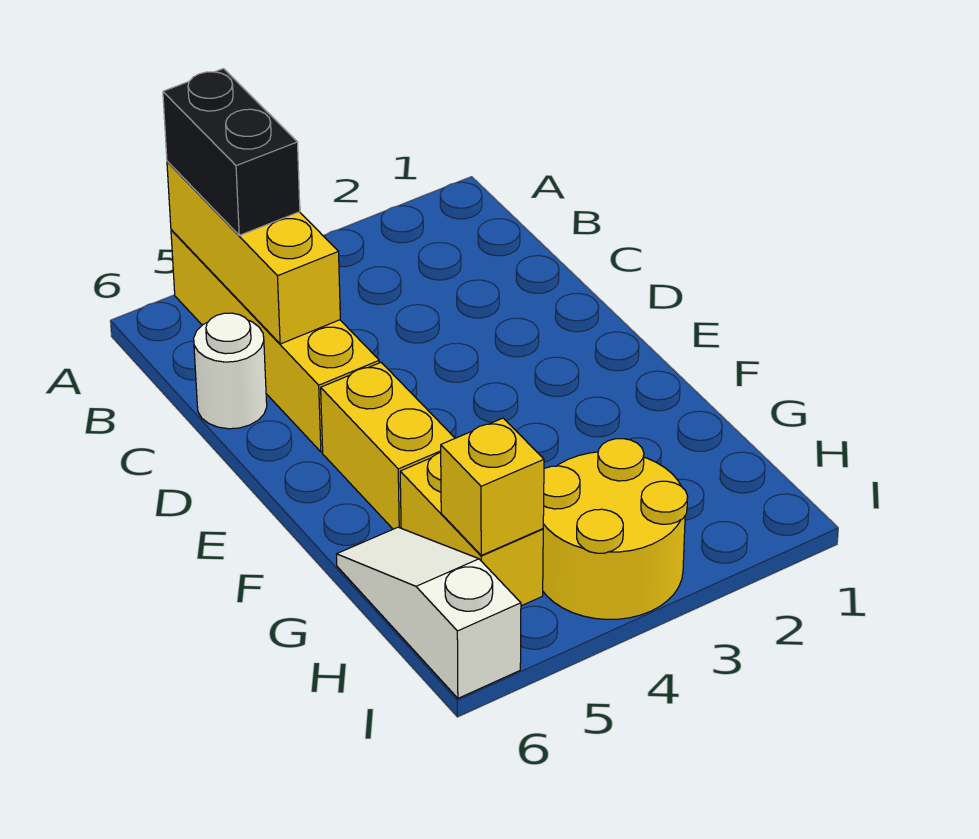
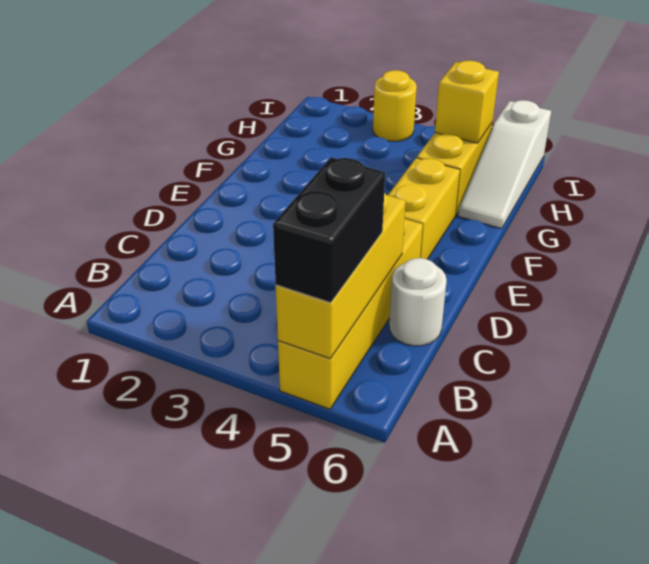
yellow 2x2 round brick [543,439,688,619] -> yellow 1x1 round brick [373,70,417,141]

